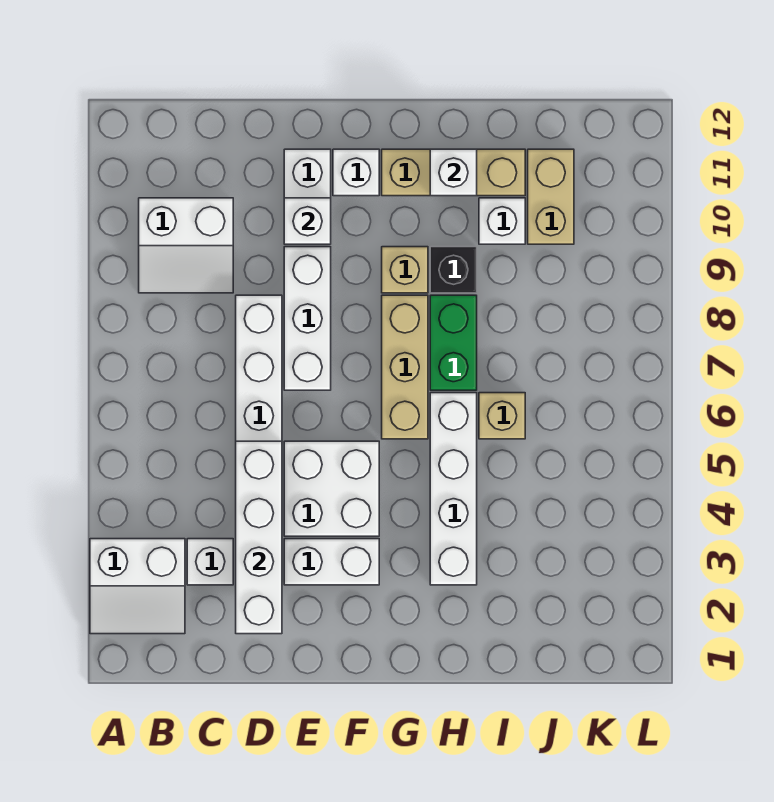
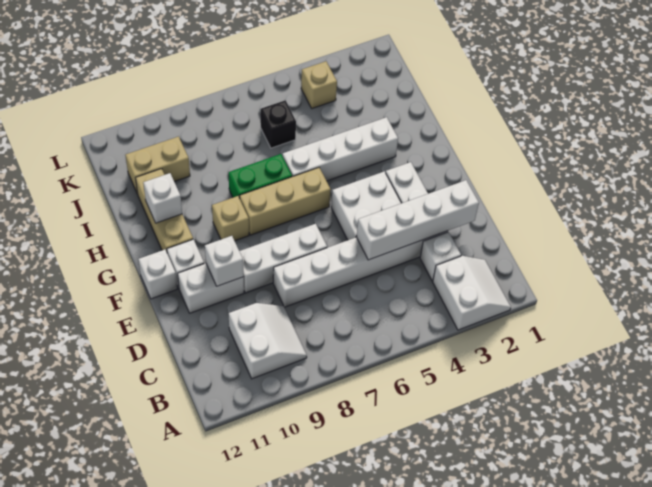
black 1x1 brick [430,247,477,293] -> black 1x1 brick moved to [260,100,296,148]
tan 1x1 brick [479,393,525,439] -> tan 1x1 brick moved to [301,61,337,108]
white 1x1 brick [479,198,525,244] -> white 1x1 brick moved to [138,250,177,299]

